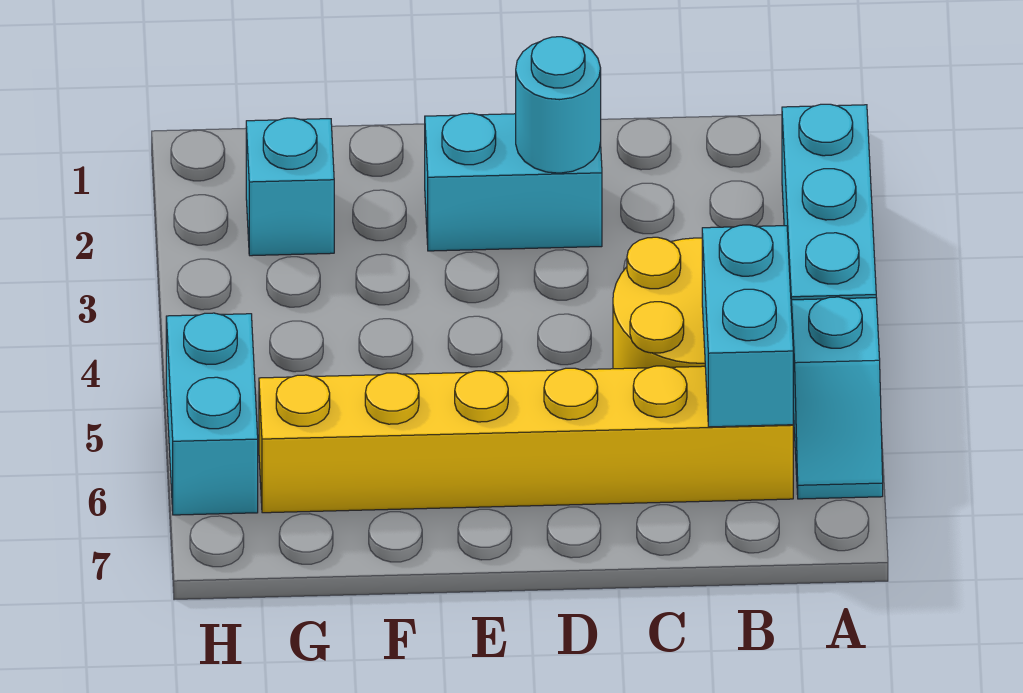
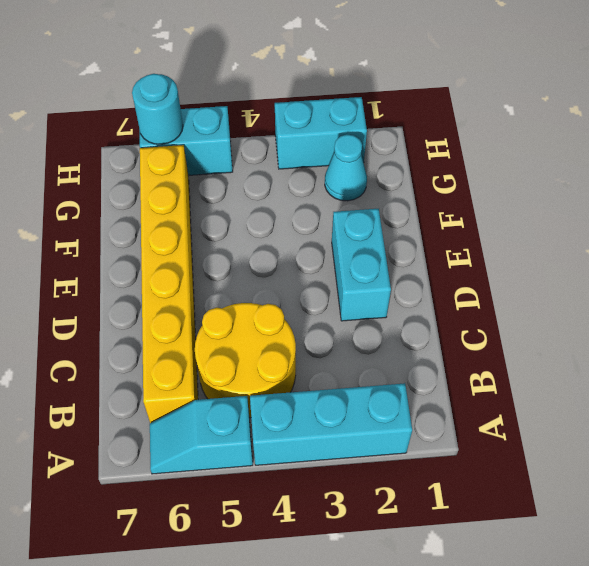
cyan 1x2 brick [702,225,793,427] -> cyan 1x2 brick moved to [275,97,367,169]
cyan 1x1 round brick [516,37,601,173] -> cyan 1x1 round brick moved to [132,74,183,144]
cyan 1x1 brick [246,118,334,256] -> cyan 1x1 cone [325,134,367,201]

